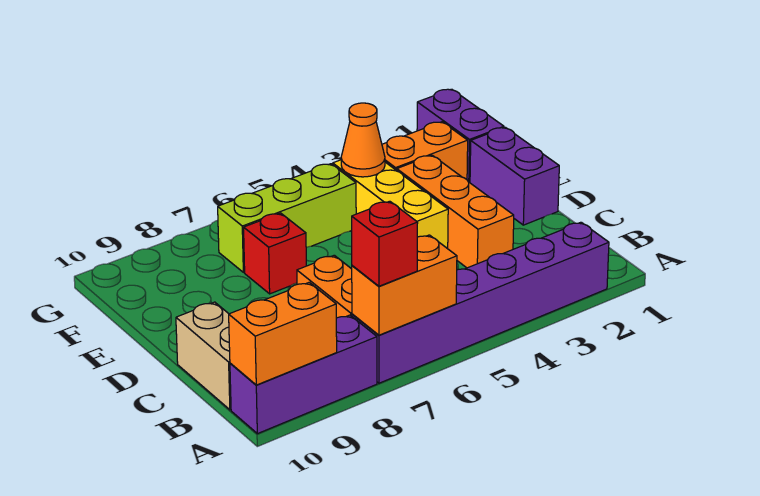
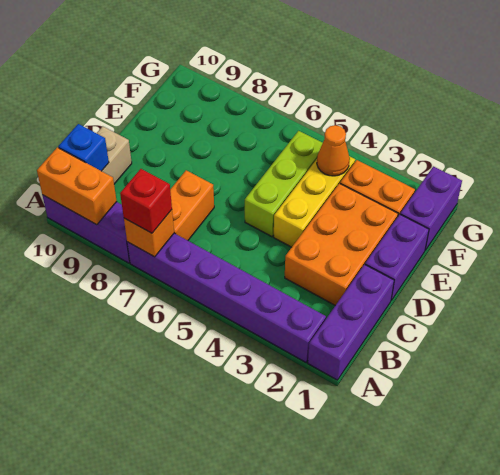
none -> purple 1x3 brick [308,265,394,380]
orange 1x2 brick [352,235,457,335] -> orange 1x1 brick [124,210,174,257]
none -> blue 1x1 brick [58,124,109,171]
orange 1x3 brick [397,155,514,268] -> orange 2x3 brick [285,183,398,306]
red 1x1 brick [244,213,306,294] -> none
lime 1x3 brick [218,164,356,272] -> lime 1x3 brick turned to [245,131,323,237]

